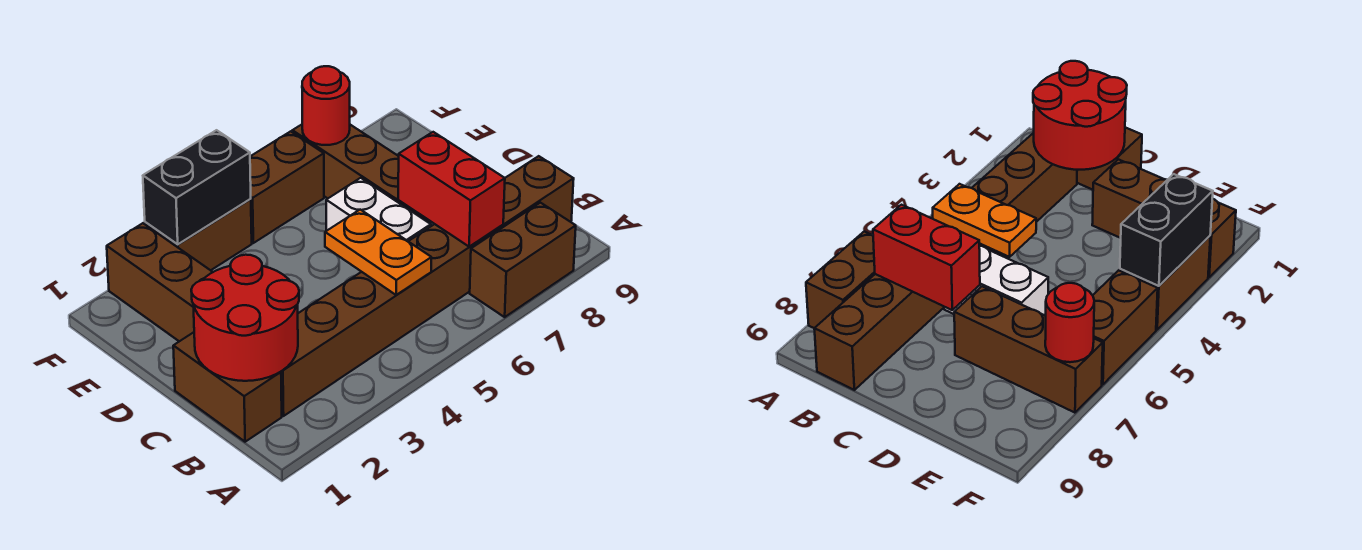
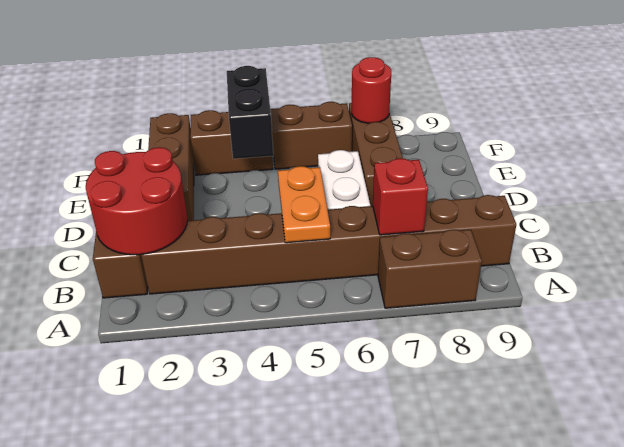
red 1x2 brick [398,132,505,247] -> red 1x1 brick [373,158,428,235]
black 1x2 brick [143,130,251,244] -> black 1x2 brick turned to [227,66,273,159]

